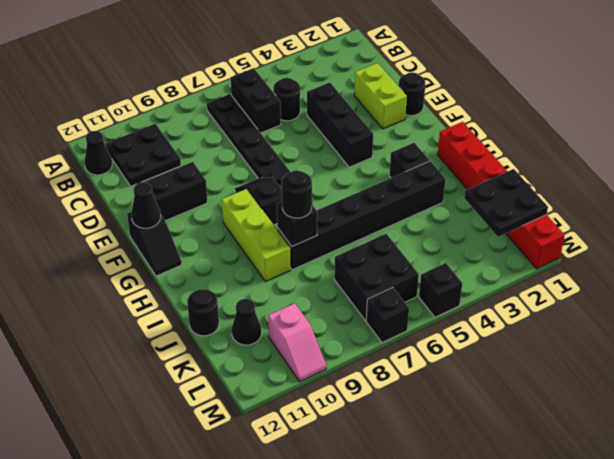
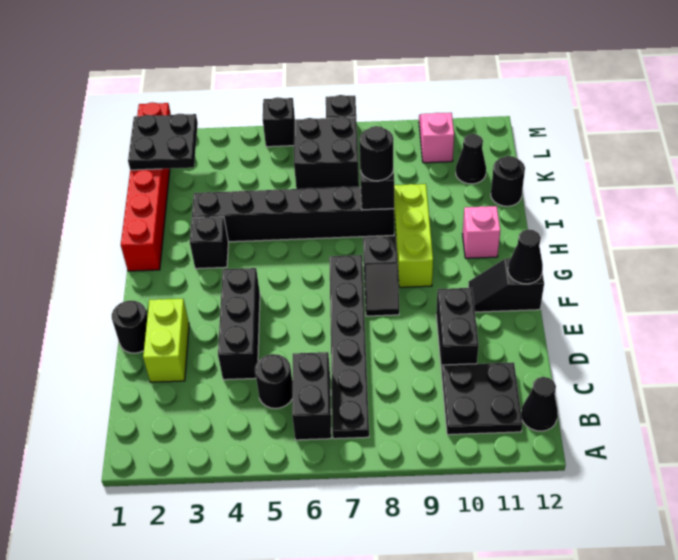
black 1x2 brick [144,162,208,221] -> black 1x2 brick turned to [436,288,479,371]
black 1x2 slope [127,212,182,276] -> black 1x2 slope turned to [468,258,544,312]
none -> pink 1x1 brick [463,206,500,258]

